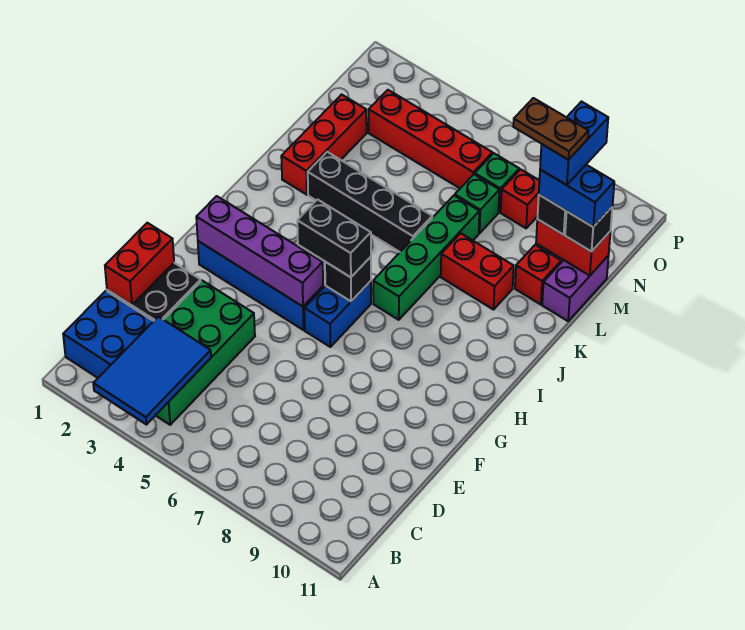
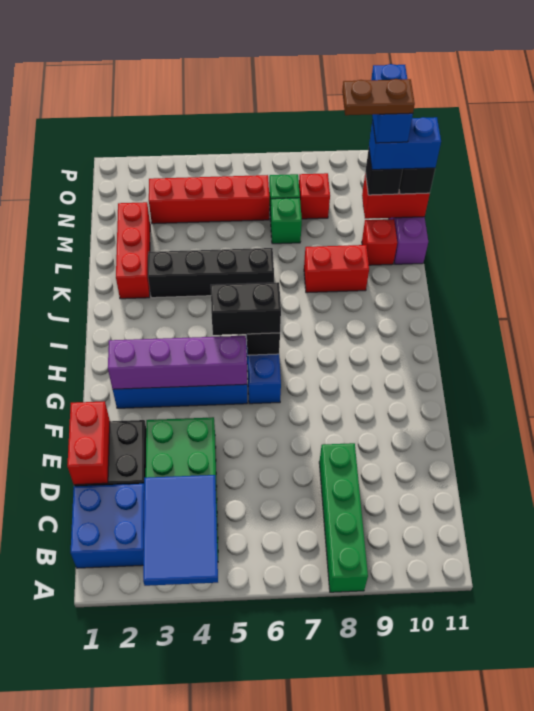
green 1x4 brick [373,196,479,320] -> green 1x4 brick moved to [319,443,368,592]

